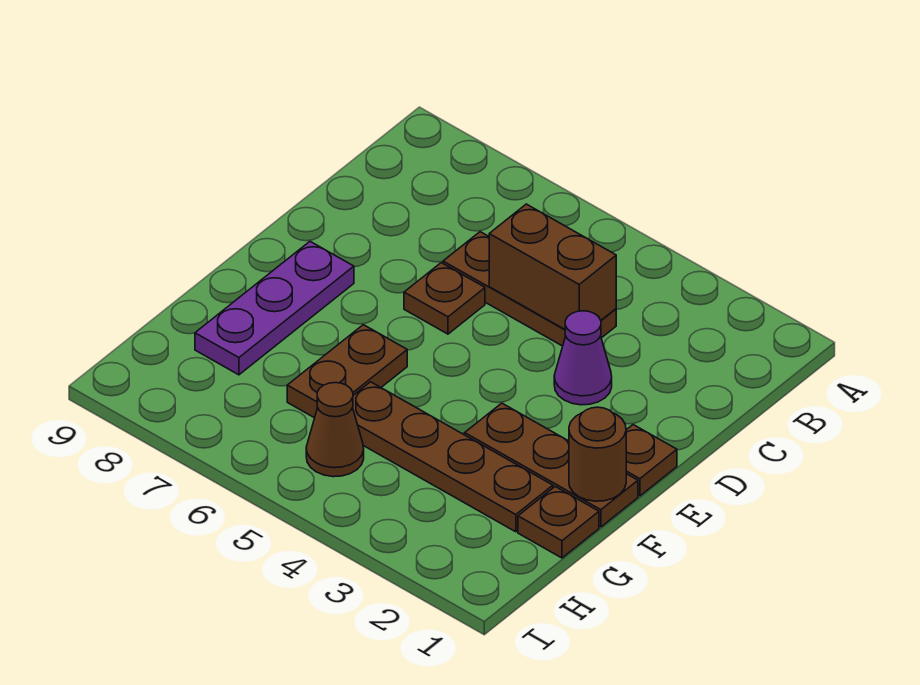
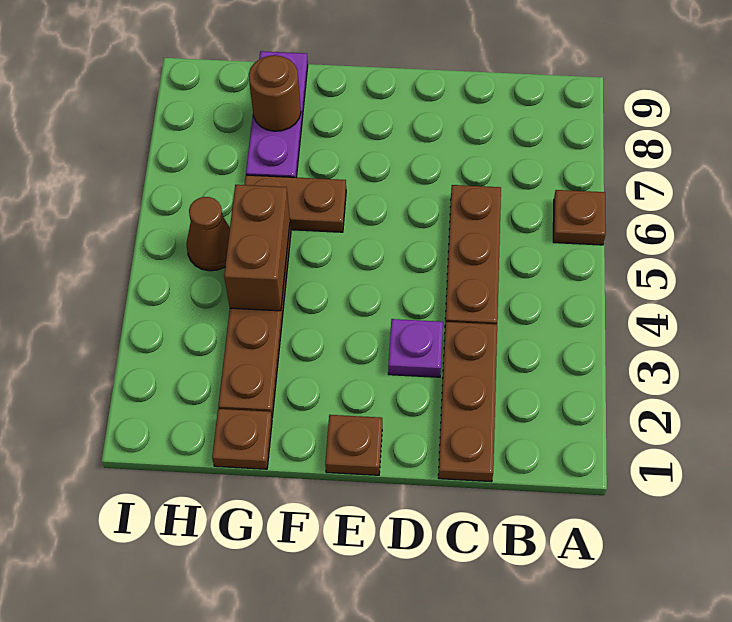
brown 1x2 brick [489,204,616,329] -> brown 1x2 brick moved to [224,185,290,311]
purple 1x1 cone [554,311,612,405] -> purple 1x1 plate [388,319,443,377]
brown 1x1 plate [404,263,485,334] -> brown 1x1 plate moved to [553,190,606,245]
purple 1x3 plate [195,242,354,375] -> purple 1x3 plate turned to [246,51,308,177]
brown 1x3 plate [465,403,638,527] -> brown 1x3 plate moved to [438,322,497,482]
brown 1x1 round brick [569,407,626,501] -> brown 1x1 round brick moved to [249,55,301,131]

